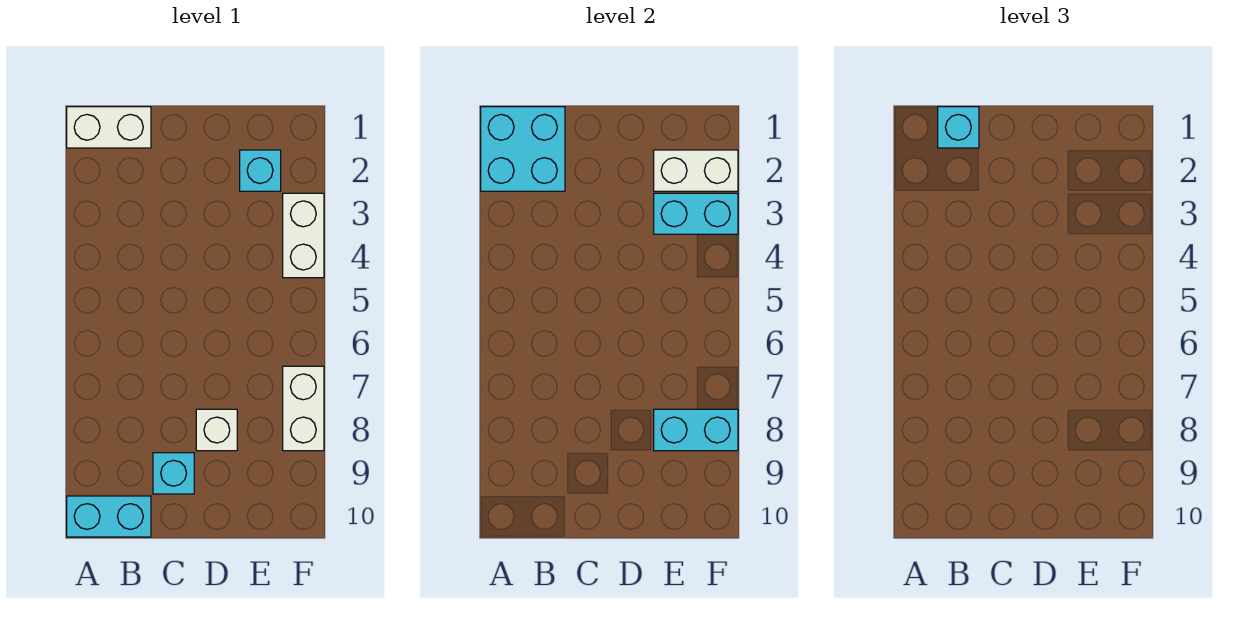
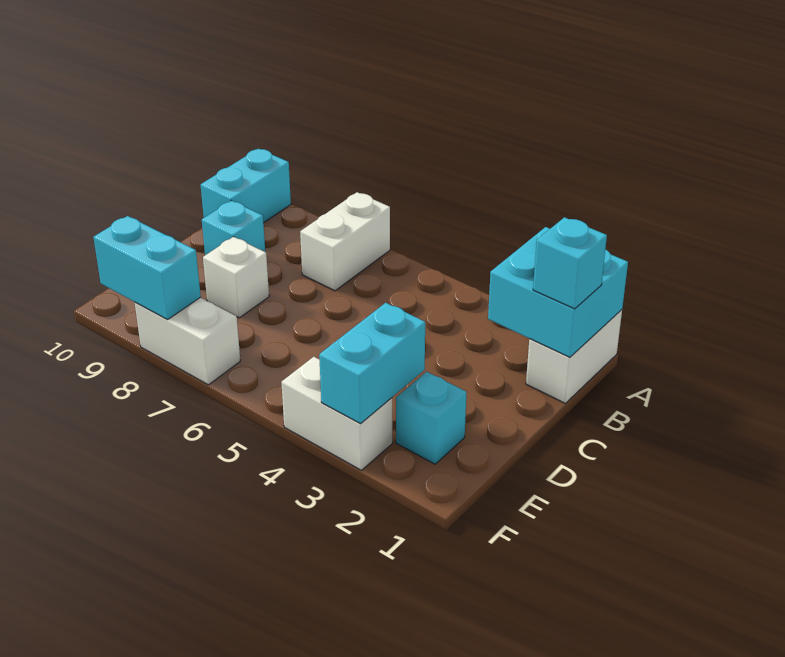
white 1x2 brick [654,150,738,191] -> white 1x2 brick moved to [300,192,390,291]
cyan 1x2 brick [654,409,738,451] -> cyan 1x2 brick turned to [93,216,201,319]

